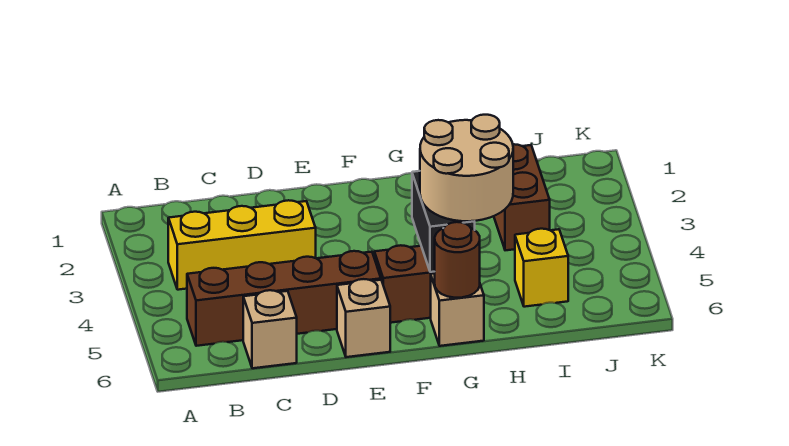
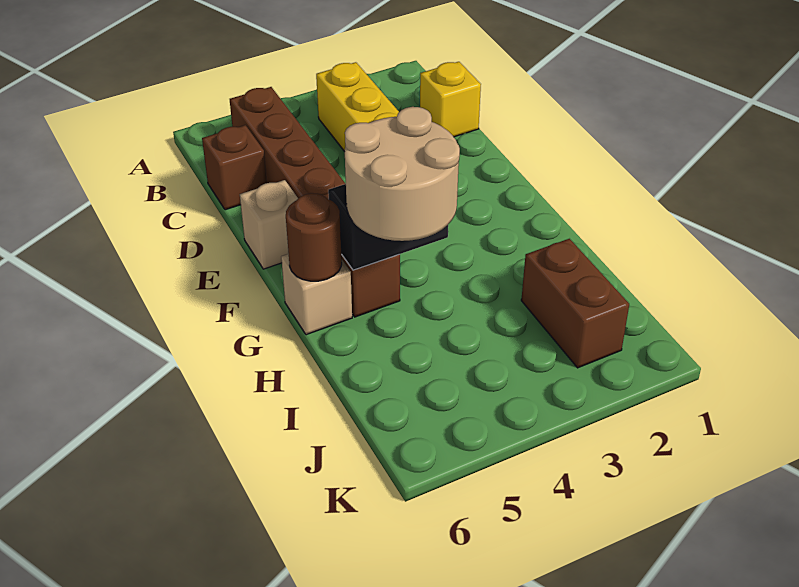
tan 1x1 brick [243,290,297,368] -> brown 1x1 brick [202,125,267,210]
brown 1x2 brick [494,144,550,250] -> brown 1x2 brick turned to [521,239,629,368]
yellow 1x1 brick [515,229,568,307] -> yellow 1x1 brick moved to [420,62,481,137]

